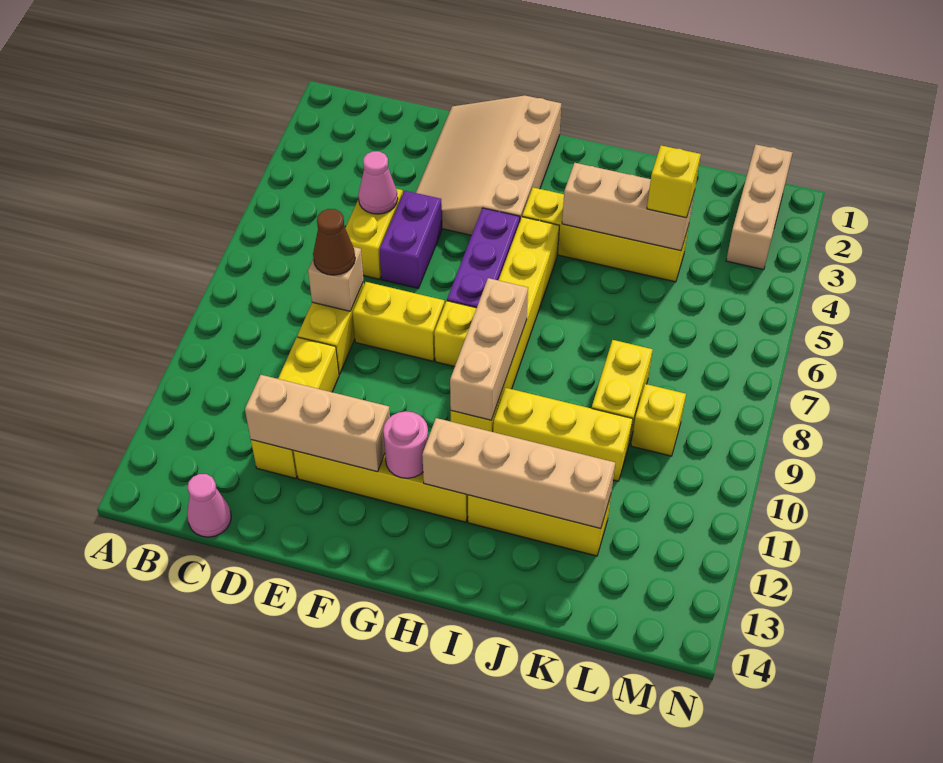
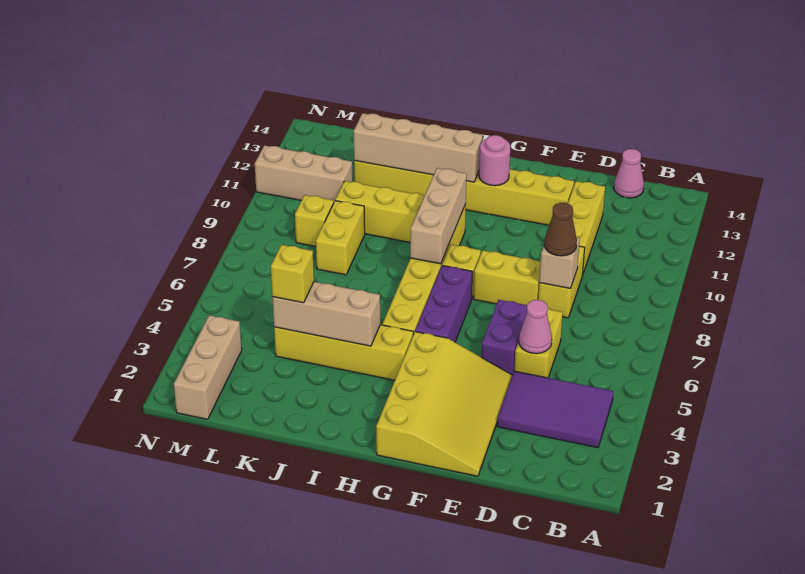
none -> purple 2x3 tile [497,371,614,448]
tan 1x3 brick [245,375,390,472] -> tan 1x3 brick moved to [255,145,353,202]
tan 3x4 slope [416,96,561,235] -> yellow 3x4 slope [376,332,512,476]

